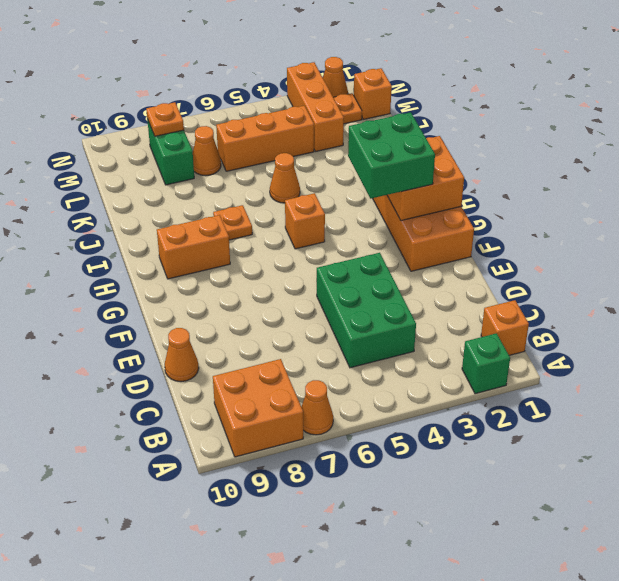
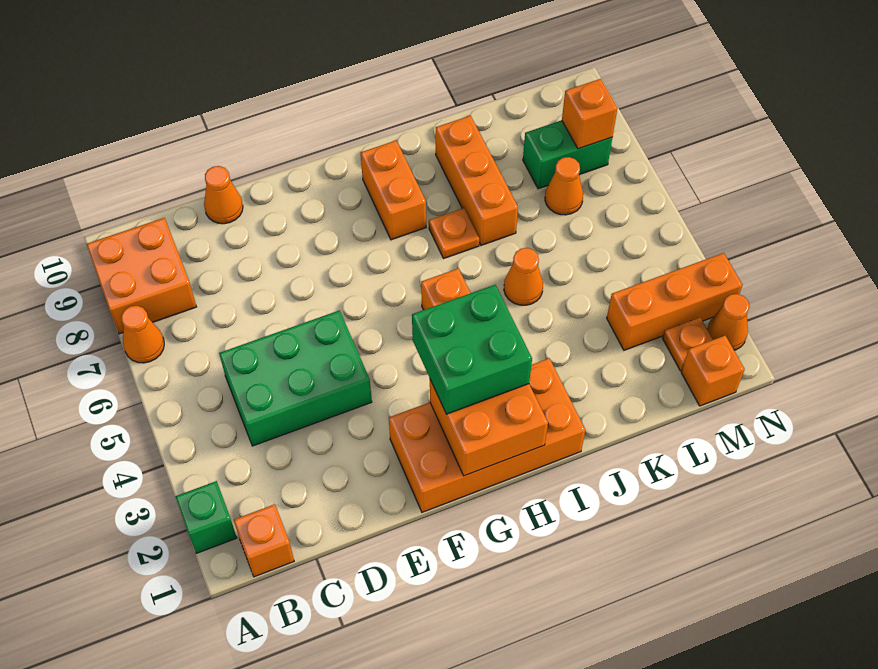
orange 1x3 brick [216,106,314,171] -> orange 1x3 brick moved to [436,116,518,245]
orange 1x1 plate [146,102,184,136] -> orange 1x1 brick [562,79,617,149]

